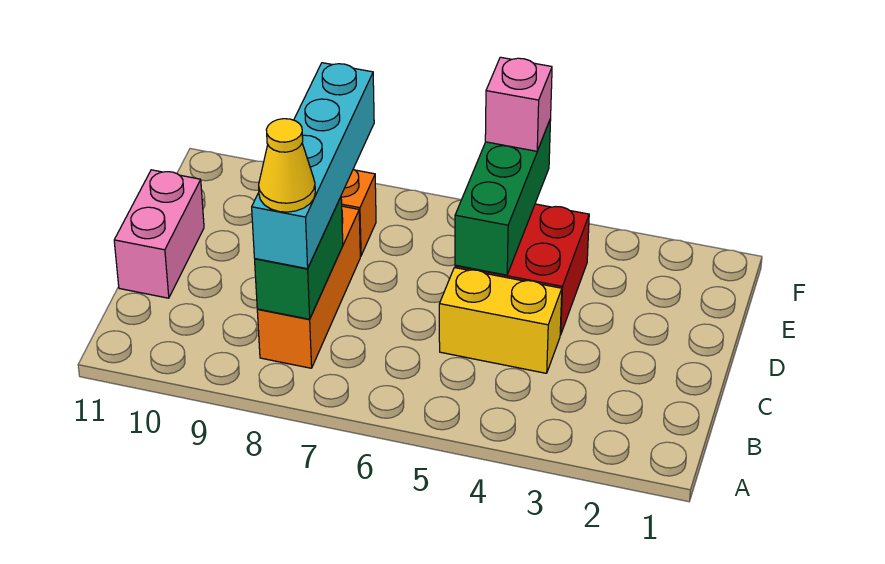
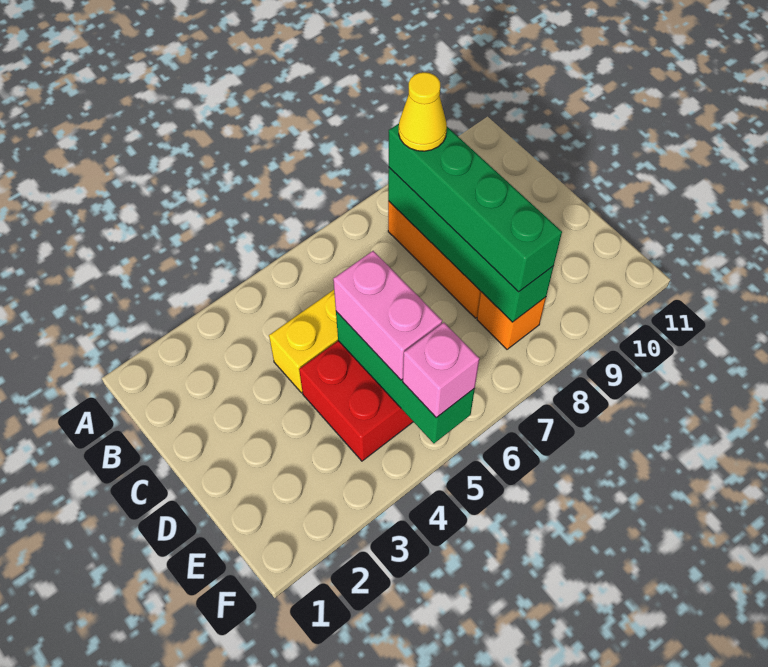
green 1x2 brick [255,197,343,319] -> green 1x4 brick [388,168,554,322]
cyan 1x4 brick [252,63,374,269] -> green 1x4 brick [389,124,562,292]
pink 1x2 brick [114,170,204,298] -> pink 1x2 brick moved to [333,251,442,380]

